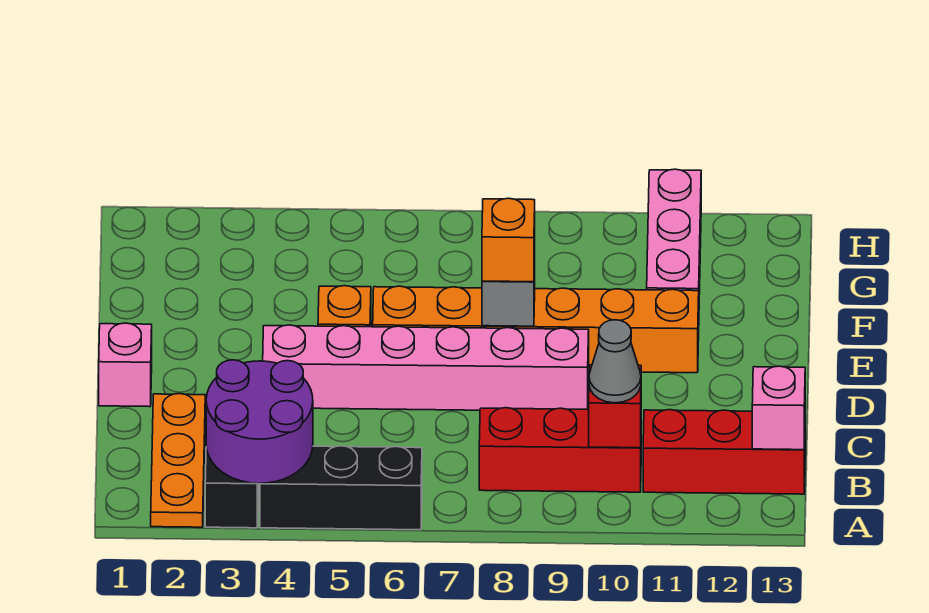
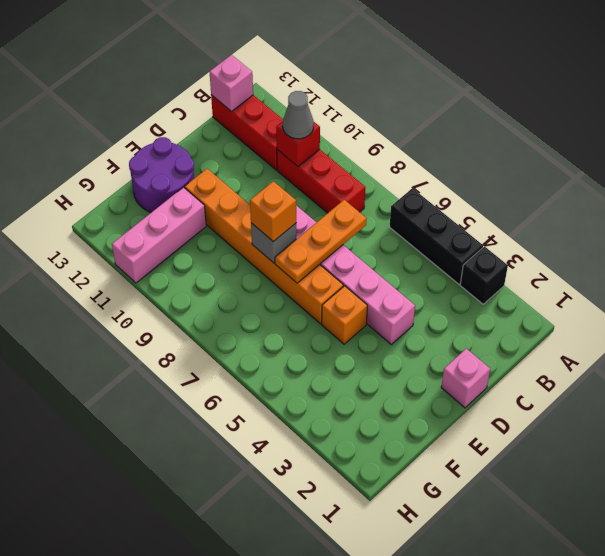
orange 1x3 plate [151,394,205,527] -> orange 1x3 plate moved to [275,200,367,283]
purple 2x2 round brick [206,360,313,483] -> purple 2x2 round brick moved to [129,137,194,212]

